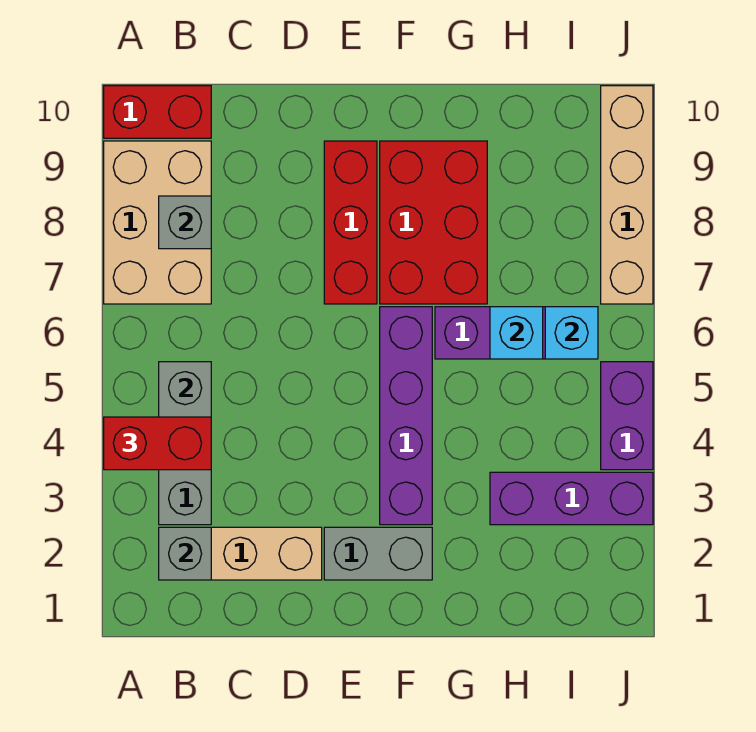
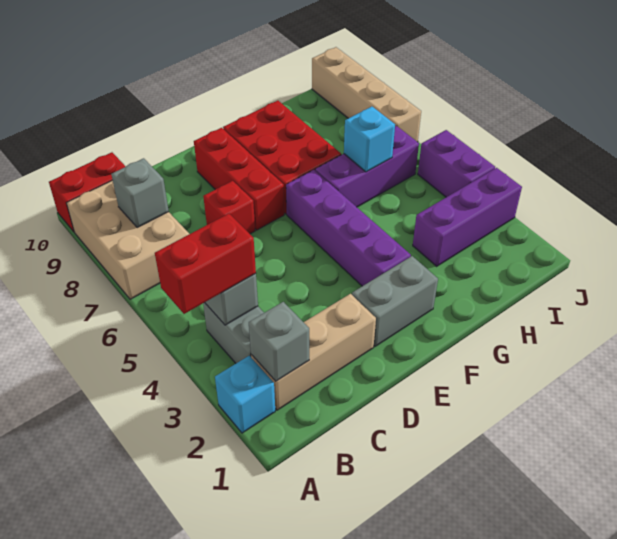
none -> red 1x1 brick [203,181,255,234]
cyan 1x1 brick [545,307,598,359] -> cyan 1x1 brick moved to [215,356,275,433]

